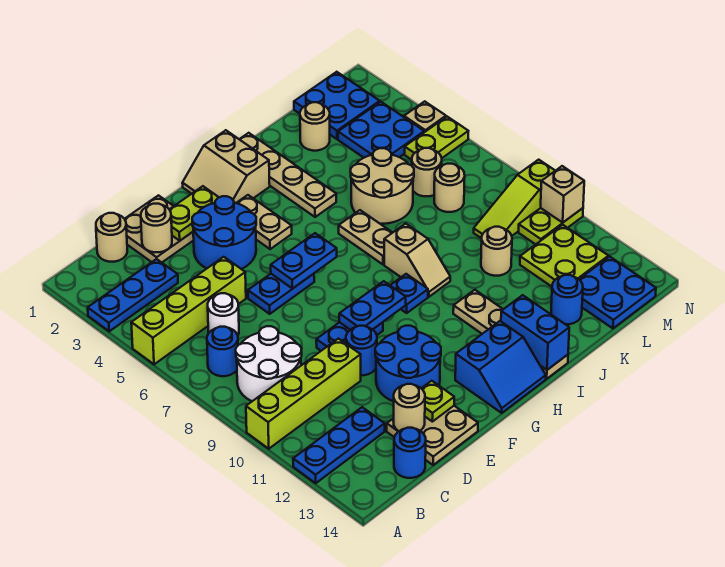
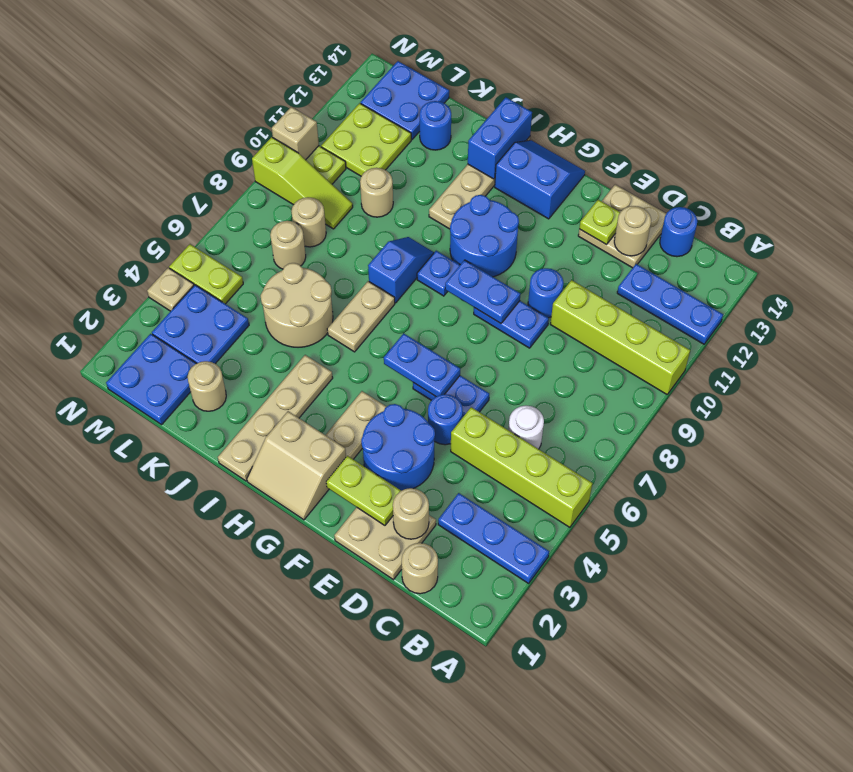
blue 1x1 round brick [207,327,238,376] -> blue 1x1 round brick moved to [428,394,463,445]
white 2x2 round brick [236,326,302,401] -> none
blue 2x2 round brick [375,326,441,401] -> blue 2x2 round brick moved to [450,195,519,277]
tan 2x2 slope [182,130,270,203] -> tan 2x2 slope turned to [247,411,346,520]
tan 1x2 slope [384,223,450,297] -> blue 1x2 slope [368,237,434,303]
tan 1x1 round brick [412,148,442,196] -> tan 1x1 round brick moved to [291,197,326,247]

